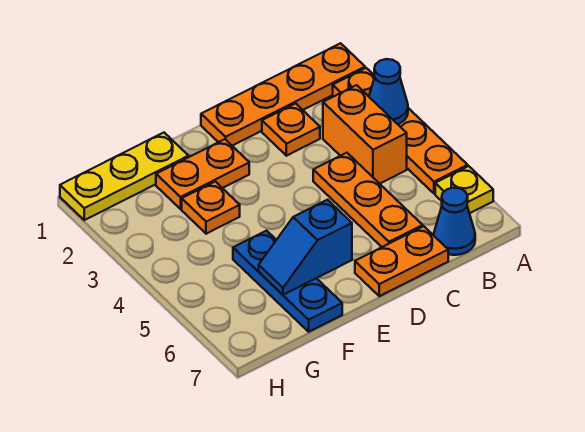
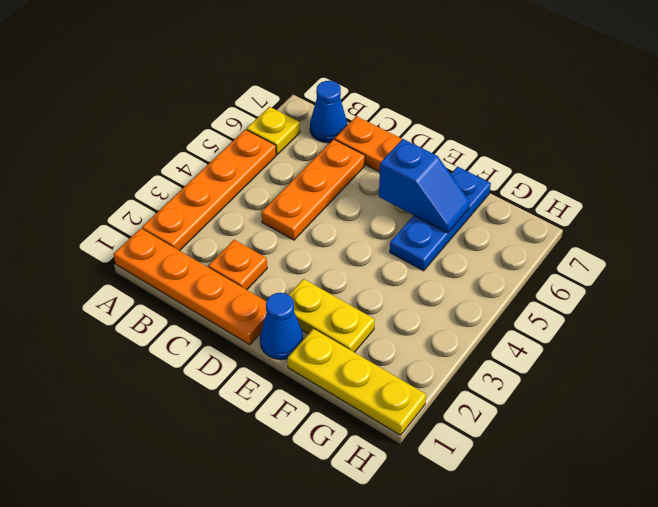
blue 1x1 cone [369,59,408,124] -> blue 1x1 cone moved to [260,293,303,360]
orange 1x2 brick [323,85,407,184] -> none
orange 1x2 plate [156,139,249,209] -> yellow 1x2 plate [289,279,375,352]
orange 1x1 plate [182,181,240,234] -> none

